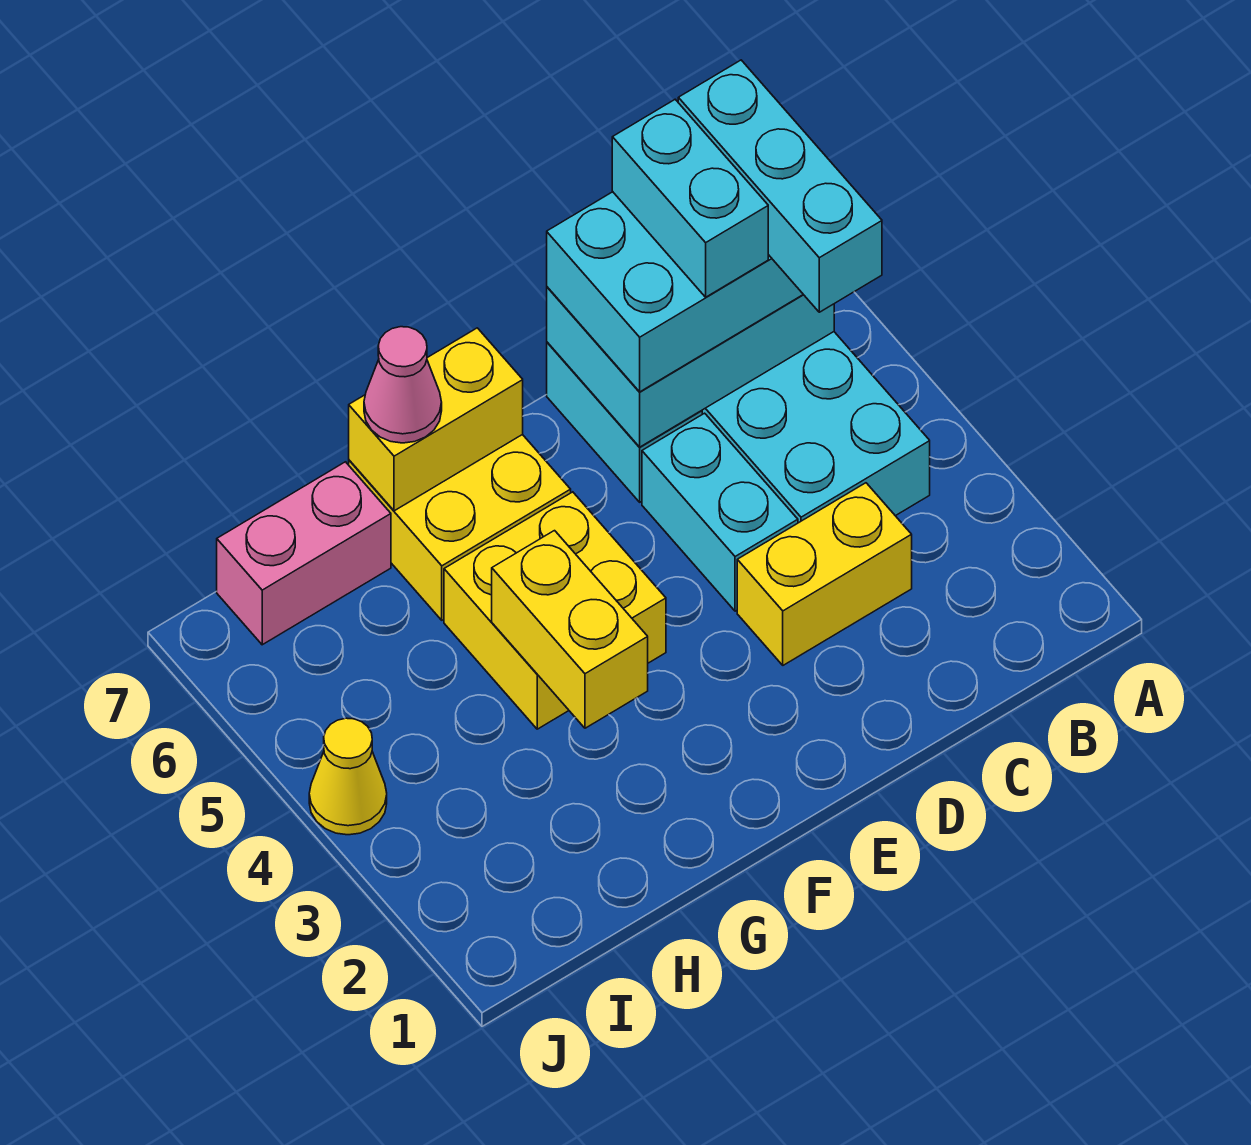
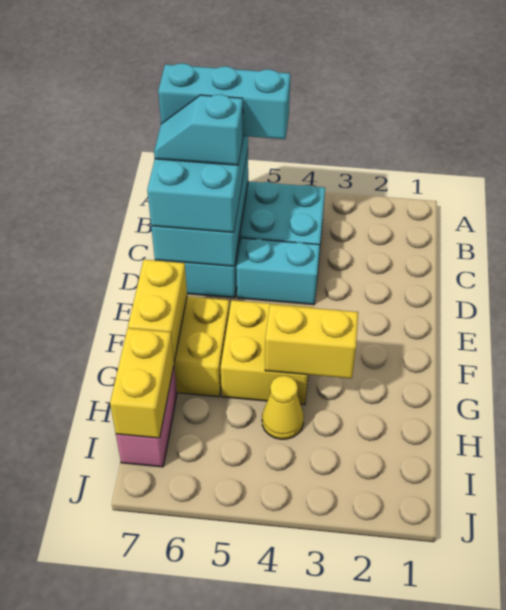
yellow 1x2 brick [737,483,912,665] -> yellow 1x2 brick moved to [110,328,174,438]
cyan 1x2 brick [612,100,768,297] -> cyan 1x2 slope [154,94,243,165]
pink 1x1 cone [364,327,442,443] -> none
yellow 1x1 cone [309,718,387,835] -> yellow 1x1 cone moved to [262,376,304,439]

